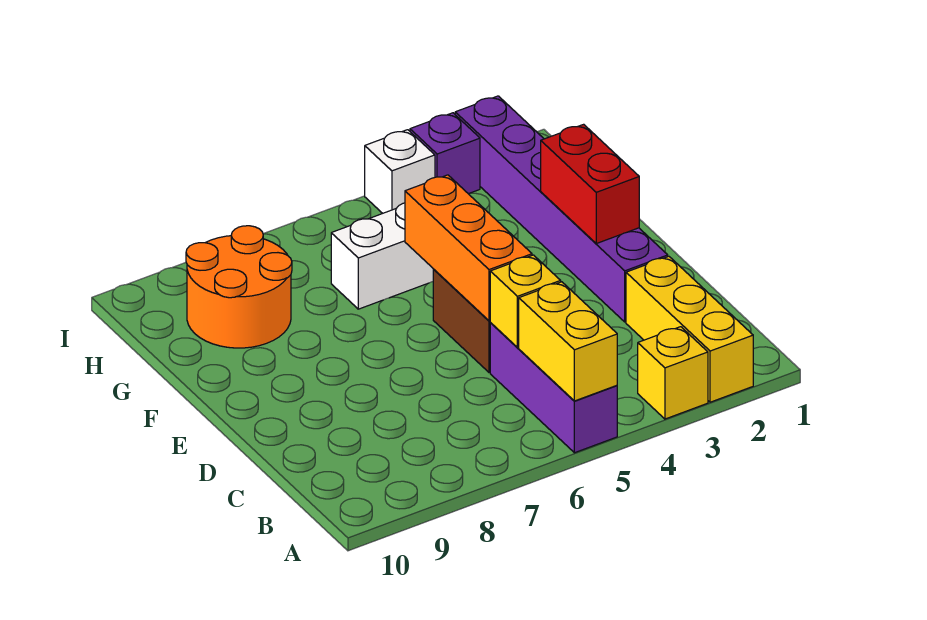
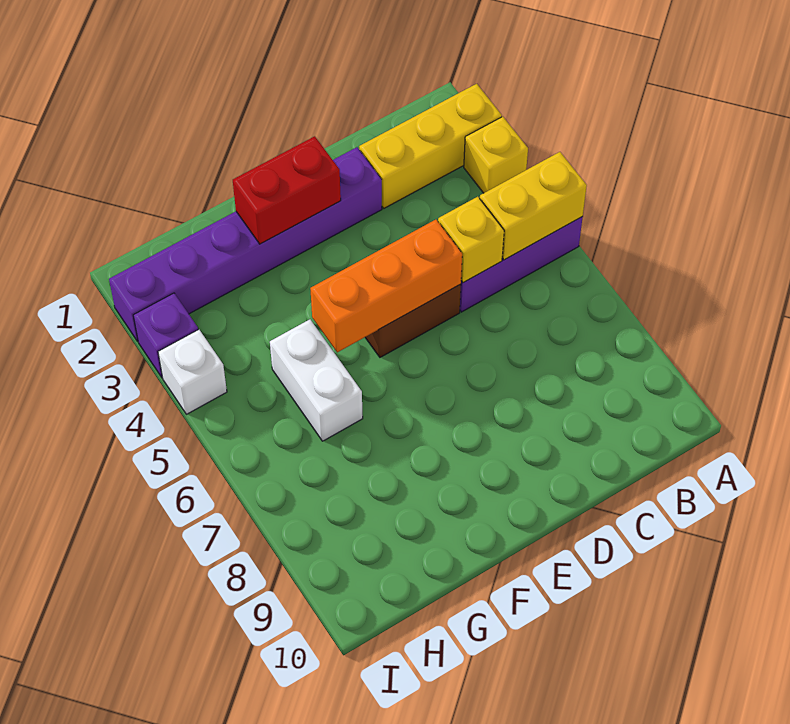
orange 2x2 round brick [186,226,292,348] -> none

